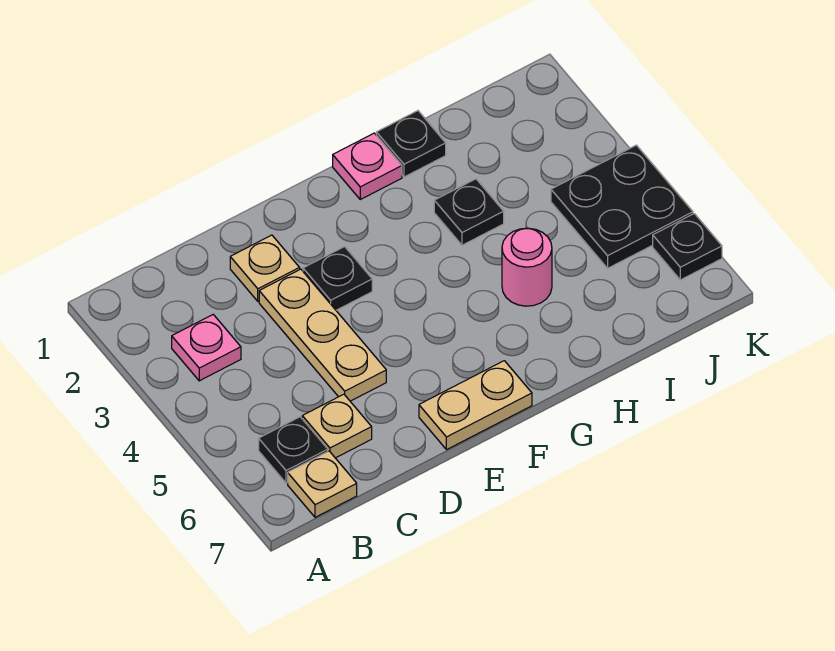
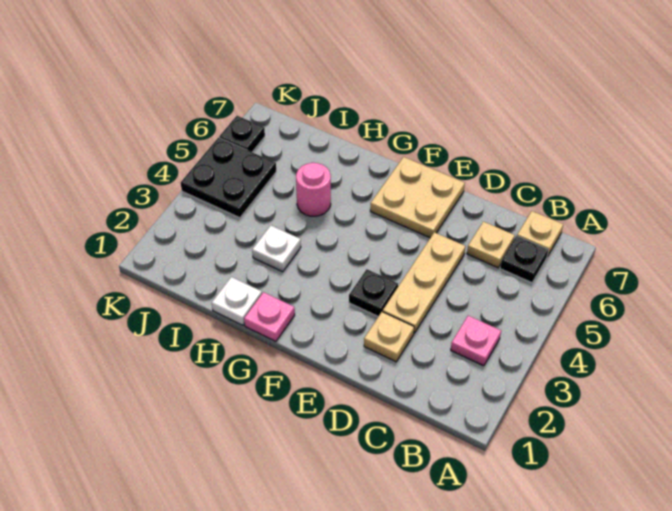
tan 1x2 plate [419,361,532,450] -> tan 2x2 plate [370,157,465,238]
black 1x1 plate [376,111,446,177] -> white 1x1 plate [212,277,262,325]
black 1x1 plate [434,179,504,245] -> white 1x1 plate [252,225,301,272]

